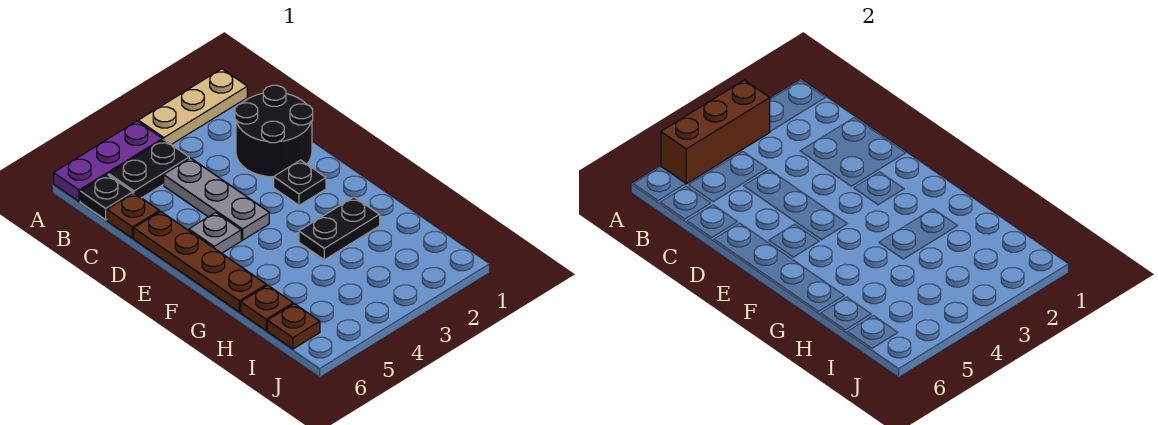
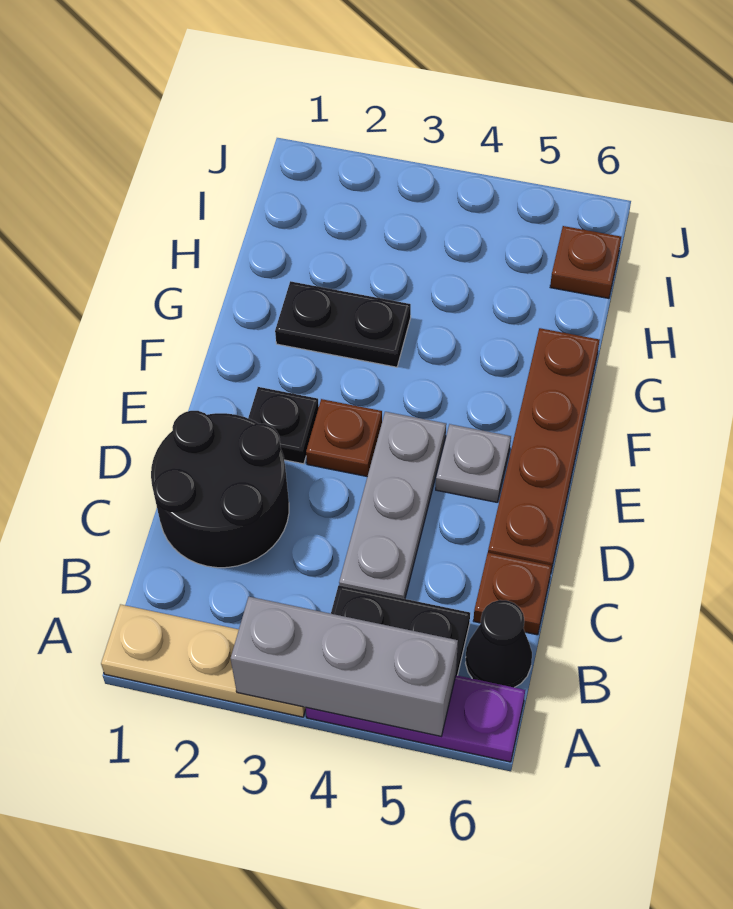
brown 1x3 brick [661,80,770,184] -> grey 1x3 brick [231,597,458,736]
black 1x1 plate [80,175,133,220] -> black 1x1 cone [466,600,532,687]
brown 1x1 plate [241,285,293,330] -> brown 1x1 plate moved to [306,399,382,477]

